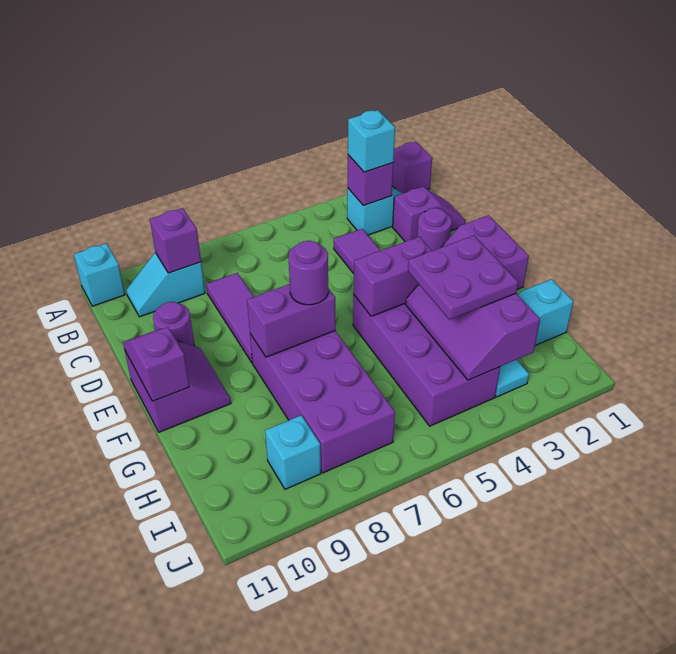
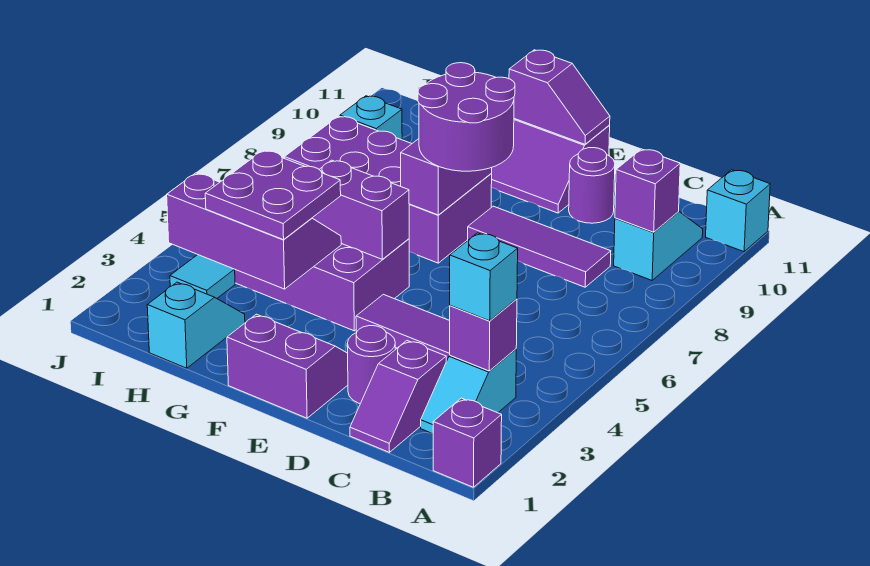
purple 1x2 brick [353,237,432,316] -> purple 1x2 brick turned to [313,160,409,259]
purple 1x1 round brick [289,241,328,305] -> purple 2x2 round brick [418,63,515,171]

